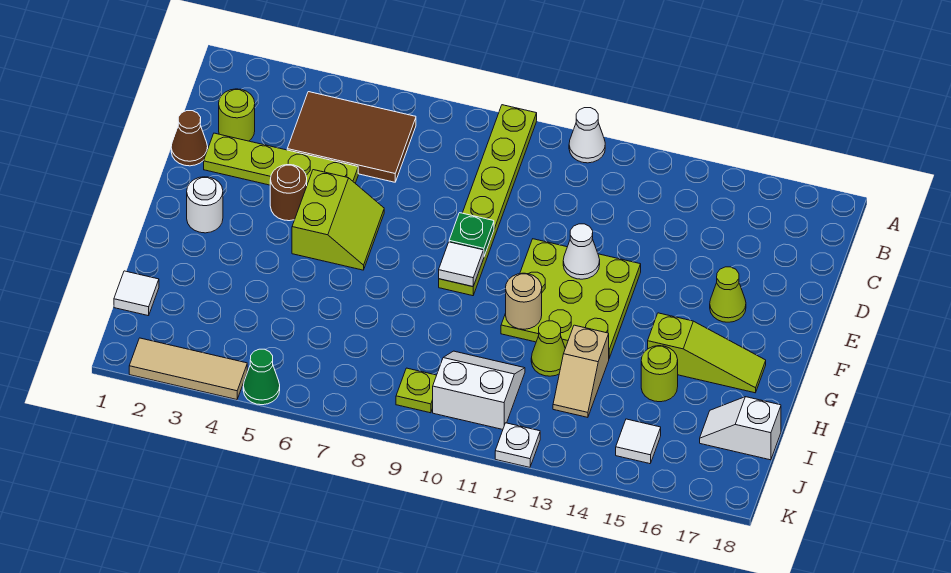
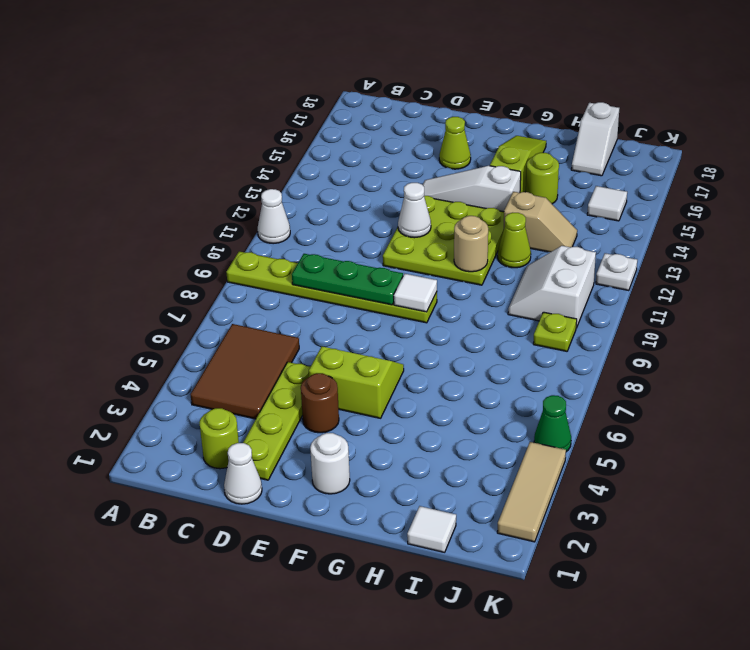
brown 1x1 cone [171,111,208,166] -> white 1x1 cone [224,443,262,504]
green 1x1 plate [449,213,494,256] -> green 1x3 plate [292,254,403,305]
none -> white 1x3 slope [423,166,521,212]

